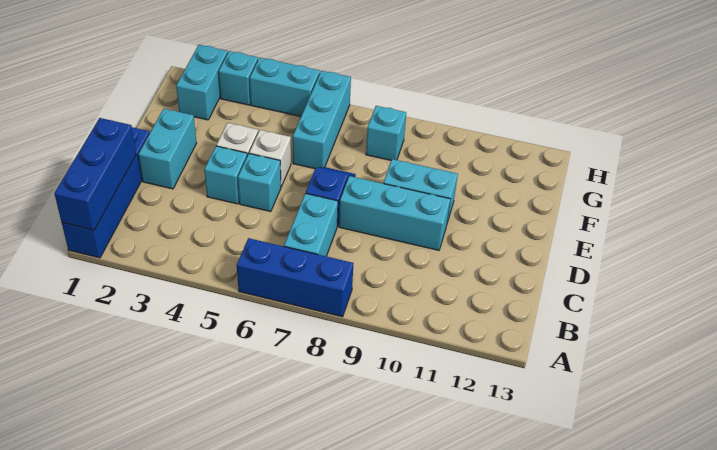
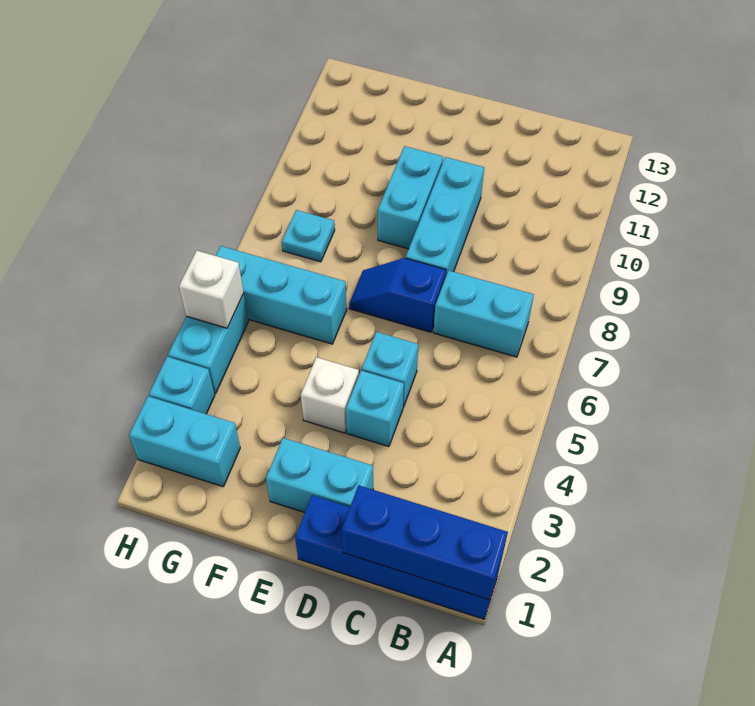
blue 1x3 brick [237,238,353,317] -> none
white 1x1 brick [249,130,291,187] -> white 1x1 brick moved to [179,251,244,328]
cyan 1x1 brick [366,106,406,160] -> cyan 1x1 plate [282,210,335,262]

